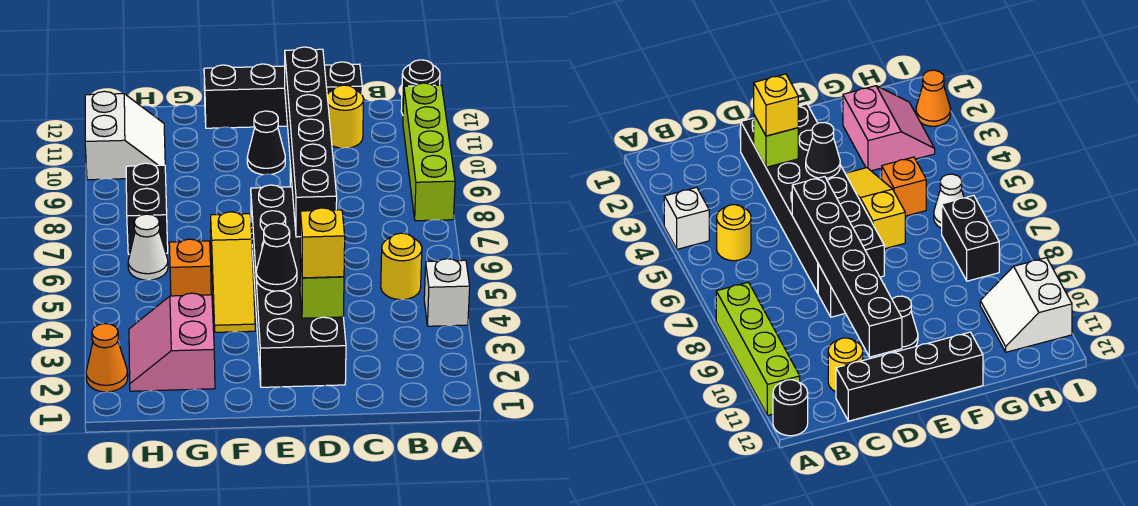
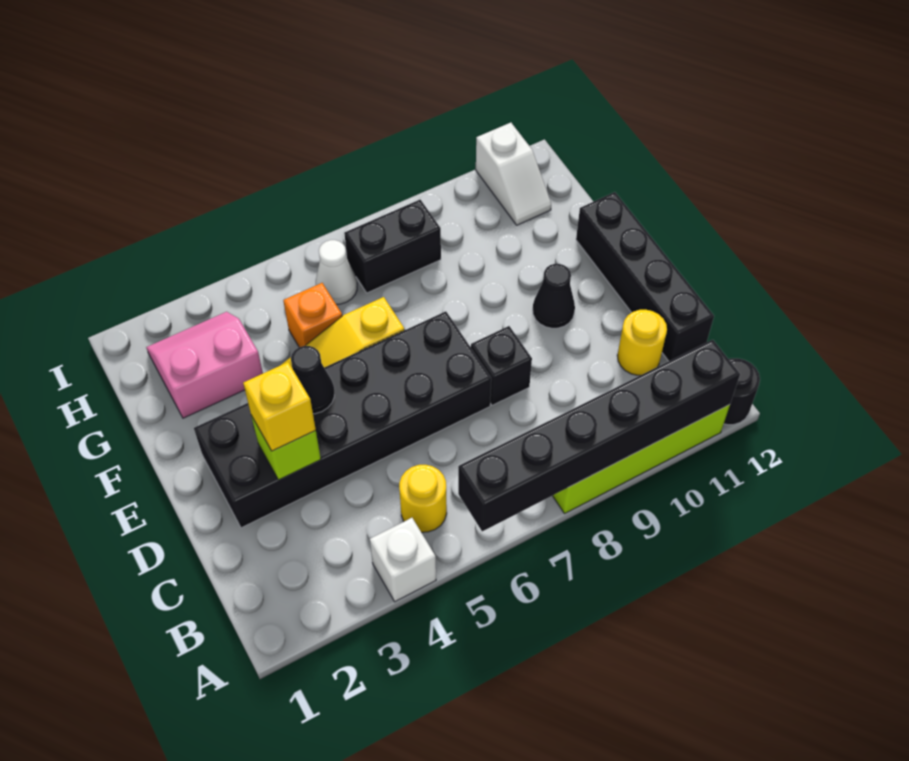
black 1x6 brick [285,47,337,237] -> black 1x6 brick moved to [458,340,740,531]
white 2x2 slope [85,91,166,180] -> white 1x2 slope [476,123,551,225]
orange 1x1 cone [86,324,128,392] -> none

